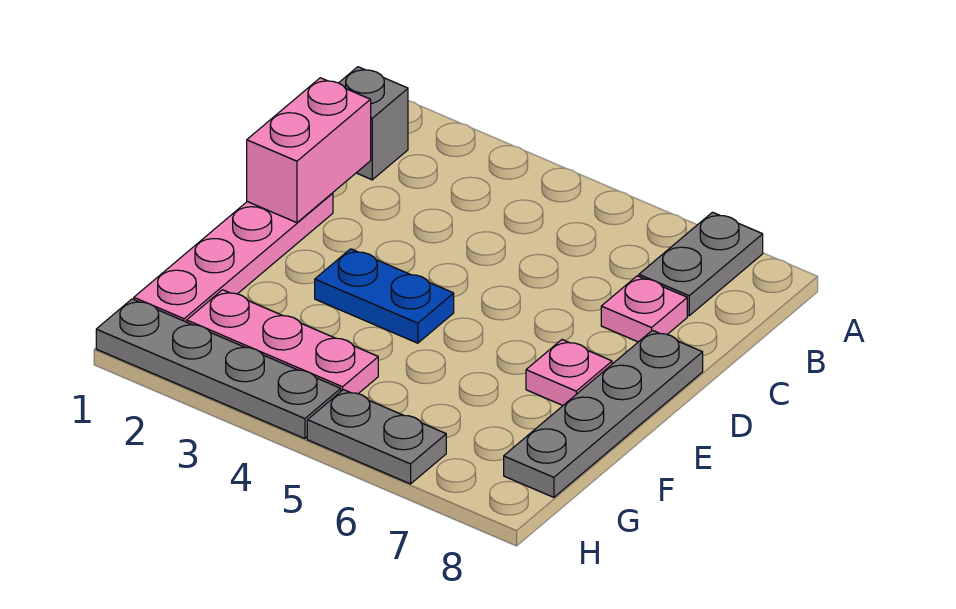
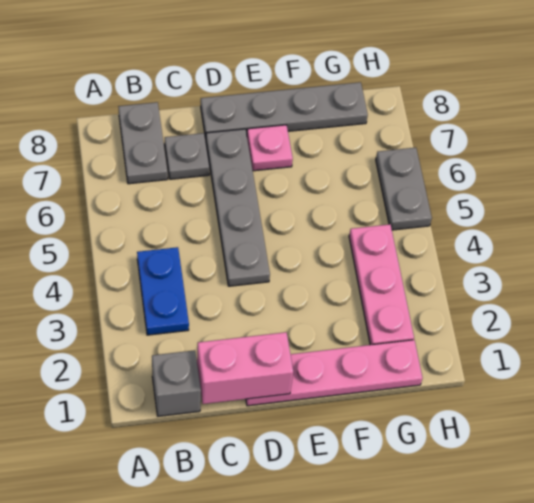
grey 1x2 plate [639,212,763,316] -> grey 1x2 plate turned to [118,102,168,184]
pink 1x1 plate [601,276,687,342] -> grey 1x1 plate [165,133,209,179]
blue 1x2 plate [315,249,454,343] -> blue 1x2 plate moved to [137,247,189,335]
grey 1x4 plate [96,299,341,439] -> grey 1x4 plate moved to [206,129,270,286]

